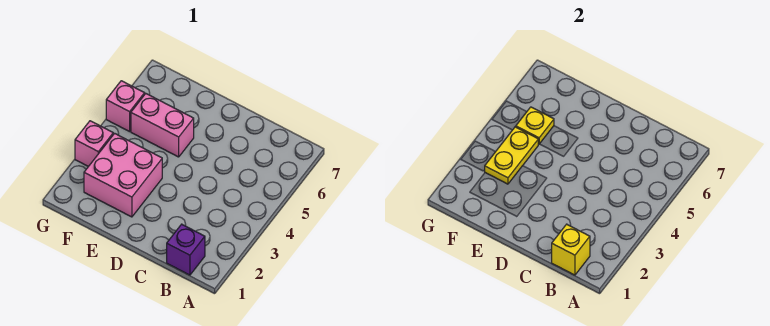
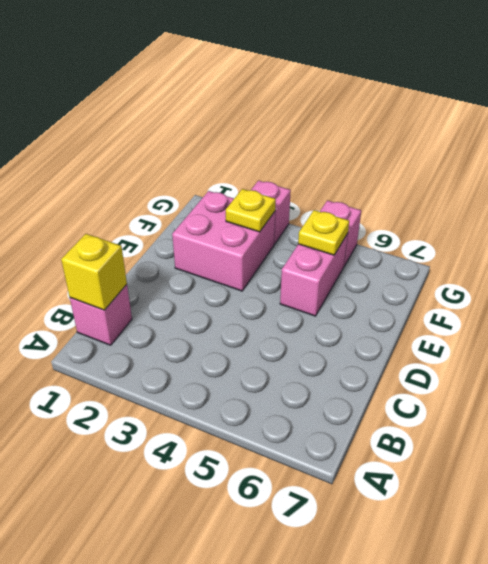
purple 1x1 brick [167,224,205,275] -> pink 1x1 brick [70,285,132,345]
yellow 1x2 plate [485,127,538,184] -> yellow 1x1 plate [226,189,276,232]

